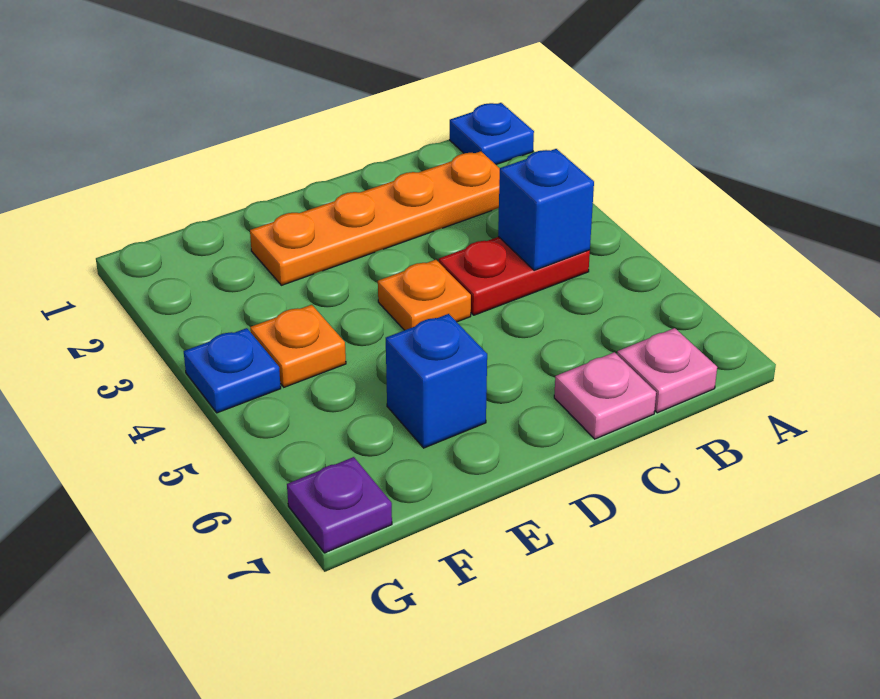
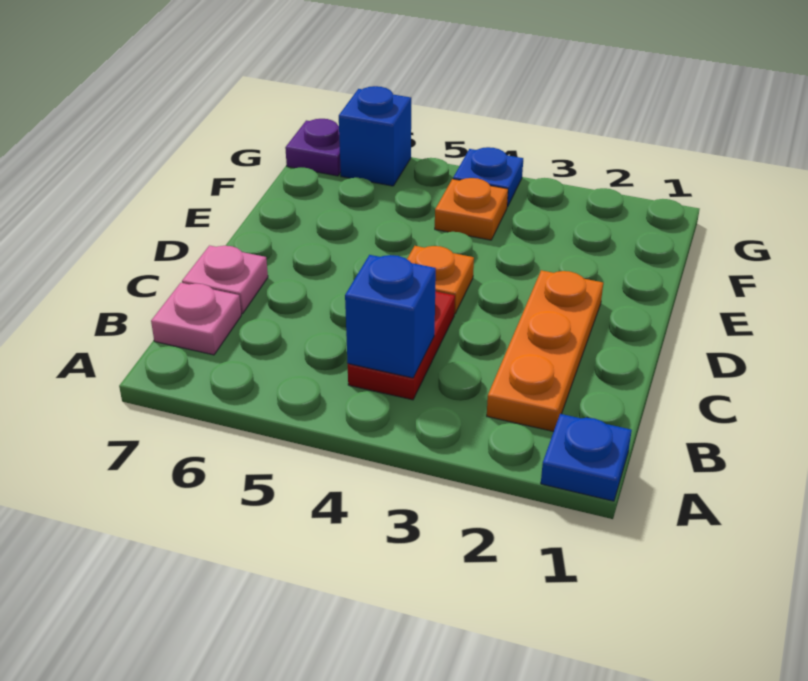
orange 1x4 plate [250,151,500,285] -> orange 1x3 plate [487,270,603,432]
blue 1x1 brick [386,314,487,448] -> blue 1x1 brick moved to [339,86,411,186]

